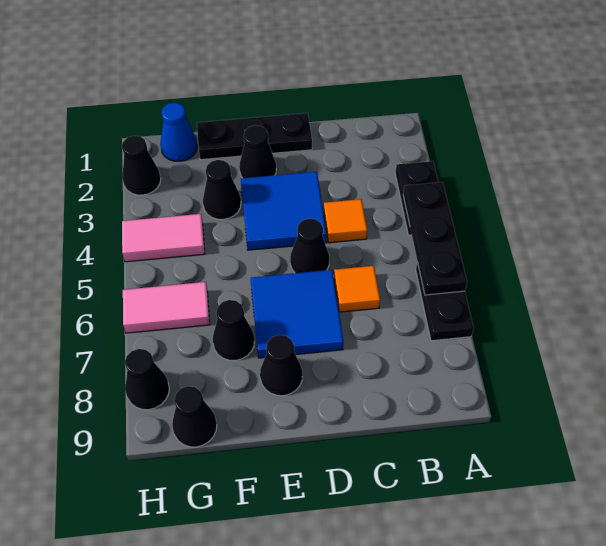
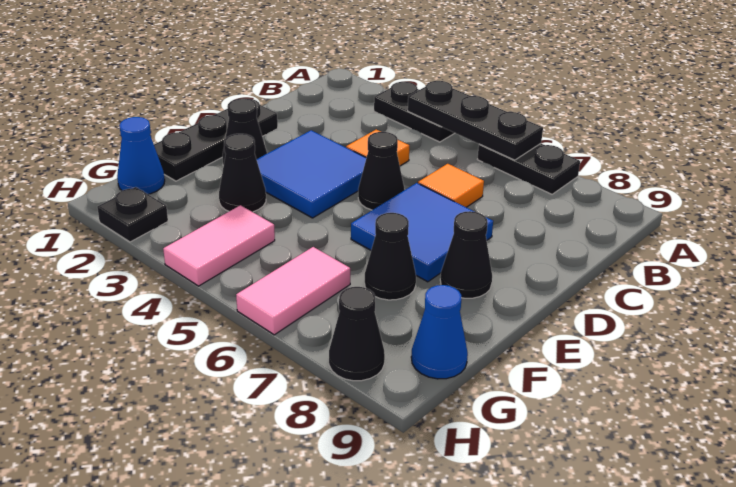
black 1x1 cone [172,386,217,447] -> blue 1x1 cone [411,285,468,379]
black 1x1 cone [122,136,161,195] -> black 1x1 plate [97,187,168,242]

